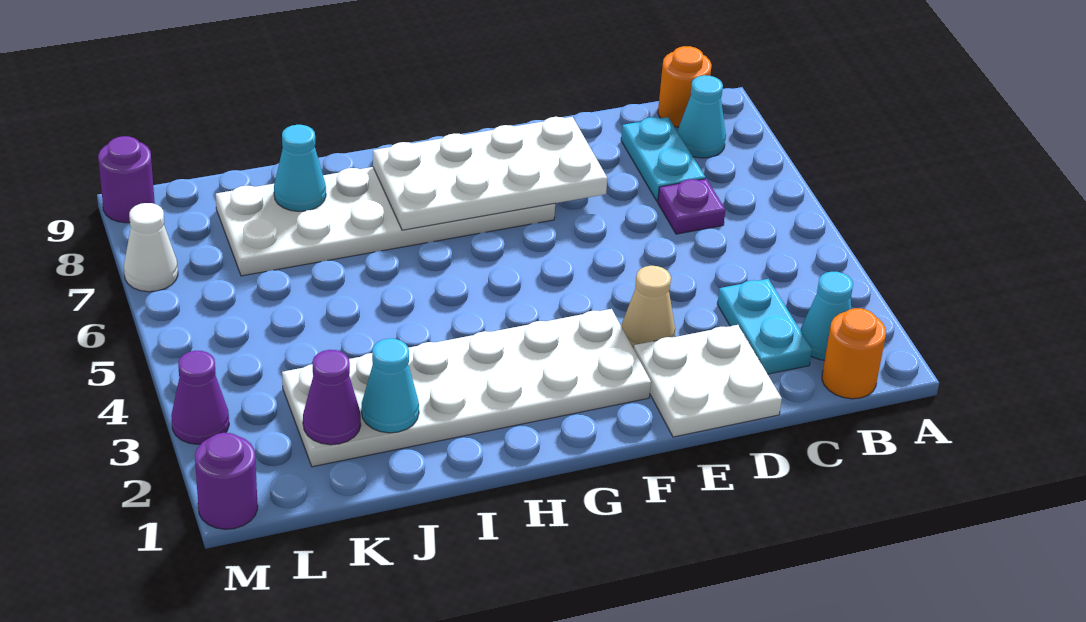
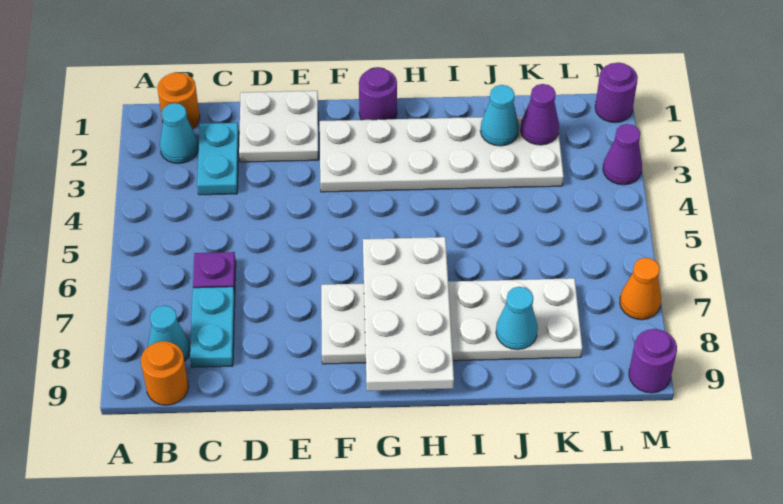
tan 1x1 cone [622,266,675,349] -> none
white 2x4 plate [373,117,607,230] -> white 2x4 plate turned to [363,237,454,391]
none -> purple 1x1 round brick [359,68,397,120]
white 1x1 cone [124,203,178,292] -> orange 1x1 cone [620,258,661,320]

